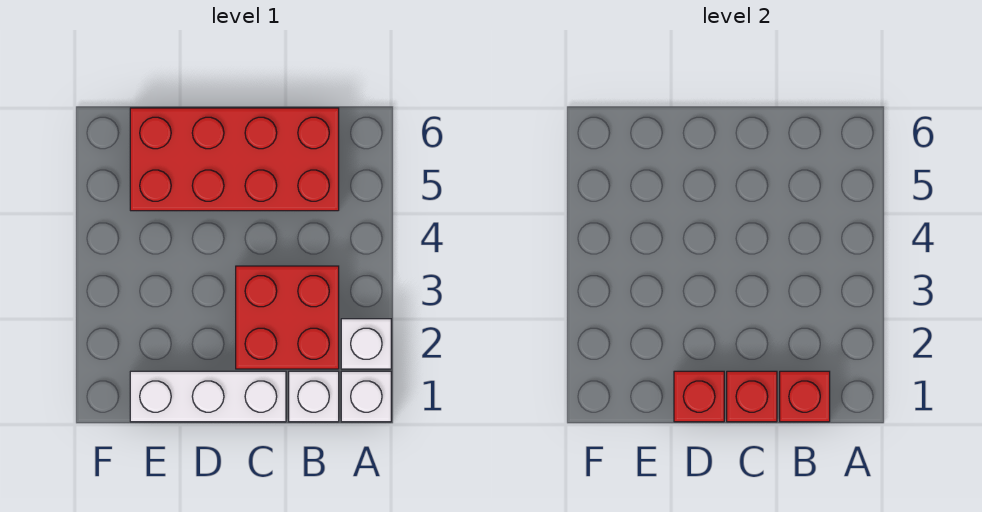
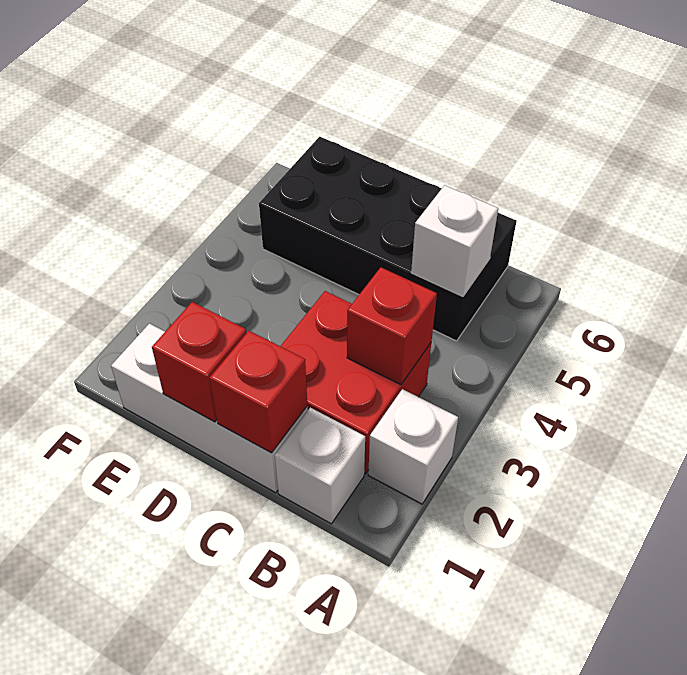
white 1x1 brick [341,371,391,422] -> white 1x1 brick moved to [411,185,498,296]
red 1x1 brick [780,371,830,422] -> red 1x1 brick moved to [347,267,437,385]
red 2x4 brick [130,108,339,211] -> black 2x4 brick [259,137,517,341]

